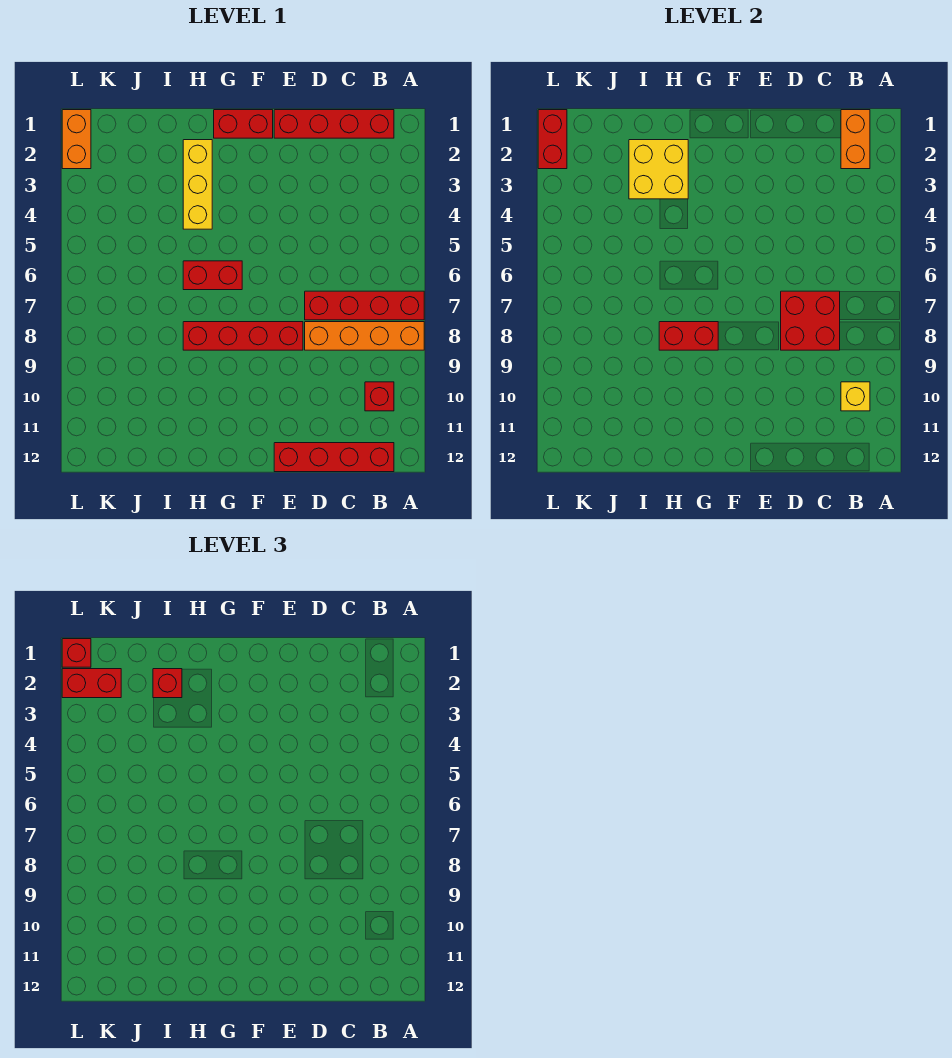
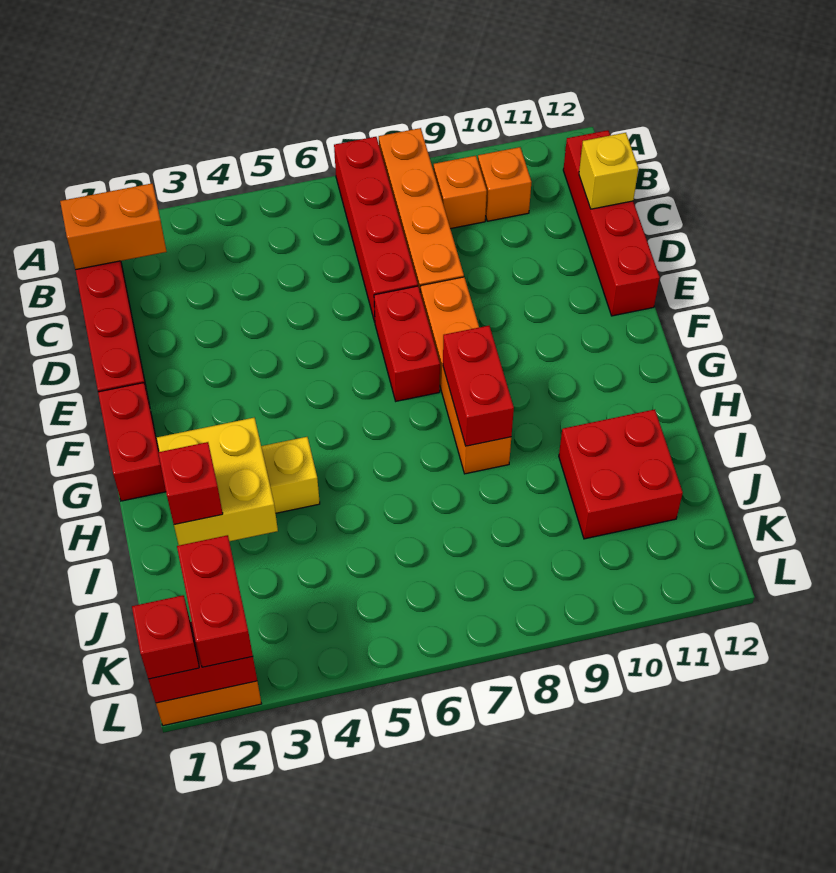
none -> orange 1x1 brick [434,156,487,229]
red 1x1 brick [365,382,394,411] -> orange 1x1 brick [478,147,531,221]
yellow 1x1 brick [841,382,870,411] -> yellow 1x1 brick moved to [579,133,638,209]
red 2x2 brick [781,291,840,350] -> red 2x2 brick moved to [559,409,683,539]
red 1x4 brick [183,322,303,350] -> orange 1x4 brick [420,277,511,474]
red 1x2 brick [183,261,242,290] -> red 1x2 brick moved to [374,286,440,401]

